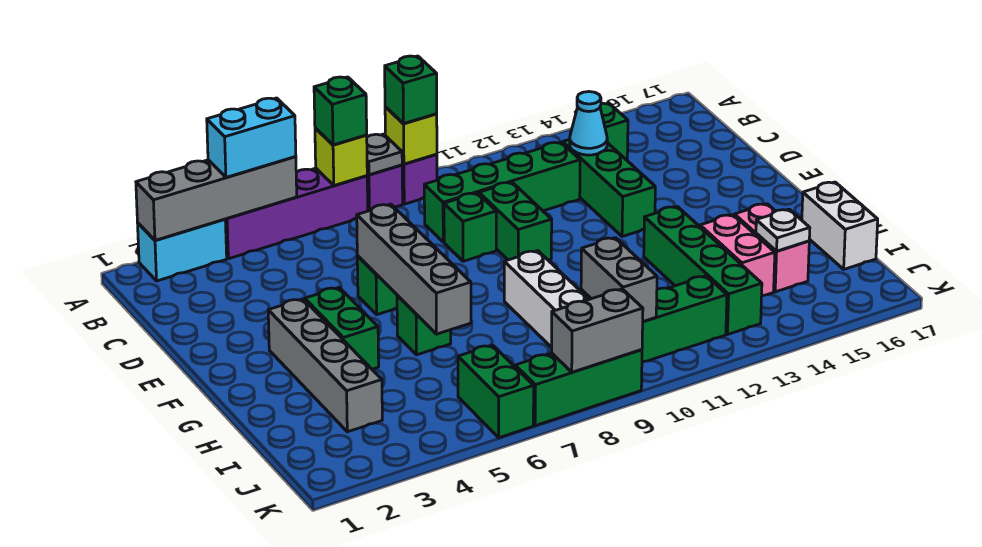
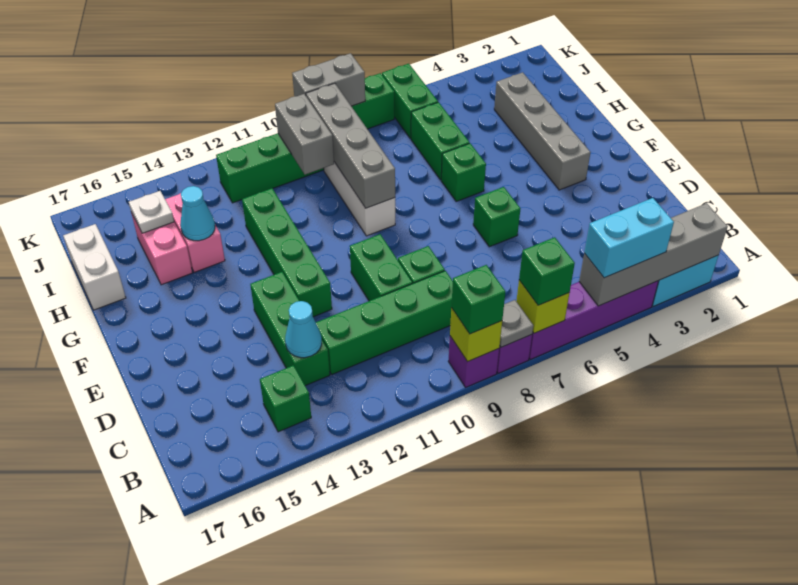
grey 1x4 brick [357,204,471,334] -> grey 1x4 brick moved to [306,83,395,208]
green 1x2 brick [305,288,379,369] -> green 1x2 brick moved to [411,102,470,180]
green 1x4 brick [644,207,762,334] -> green 1x4 brick moved to [242,188,332,317]
none -> cyan 1x1 cone [180,186,215,241]

